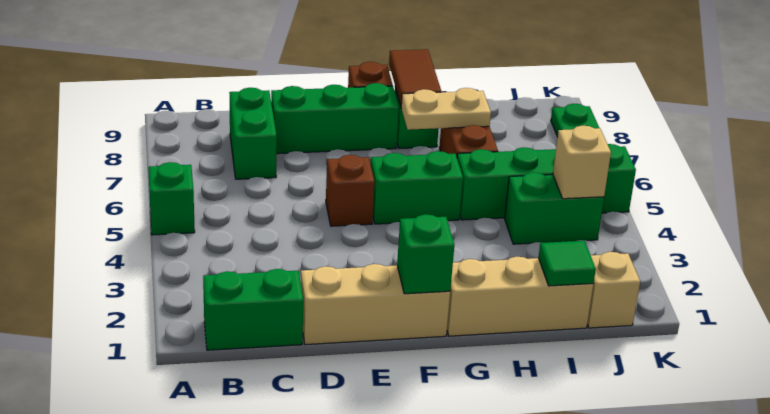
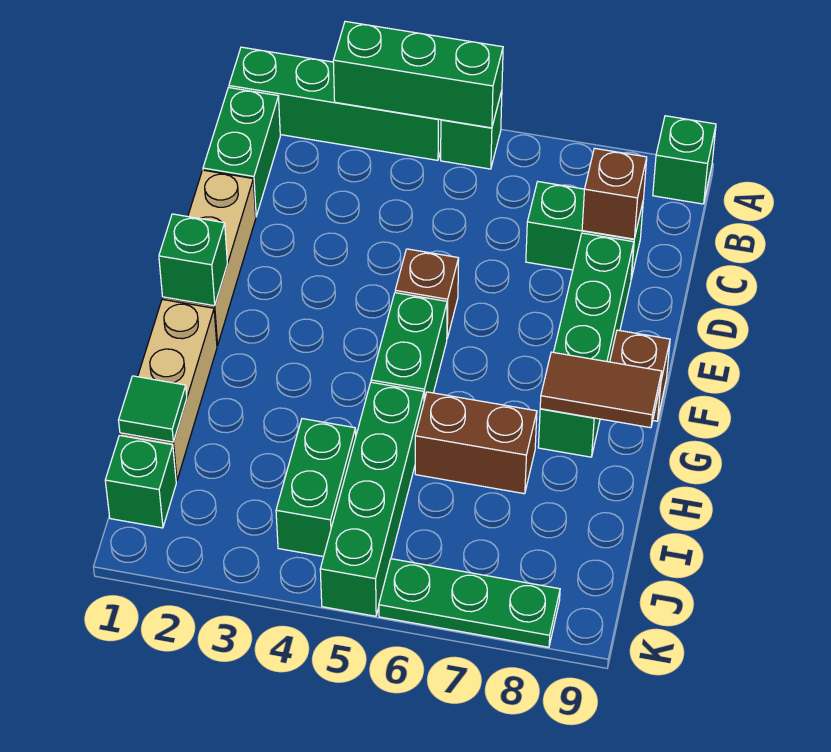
none -> green 1x4 brick [229,47,441,160]
none -> green 1x3 brick [333,21,503,128]
none -> green 1x1 brick [653,116,716,204]
none -> brown 1x1 brick [582,148,647,239]
tan 1x2 plate [401,88,491,130] -> none
tan 1x1 brick [587,252,640,328] -> green 1x1 brick [105,436,176,528]
tan 1x1 brick [553,126,611,199] -> none

